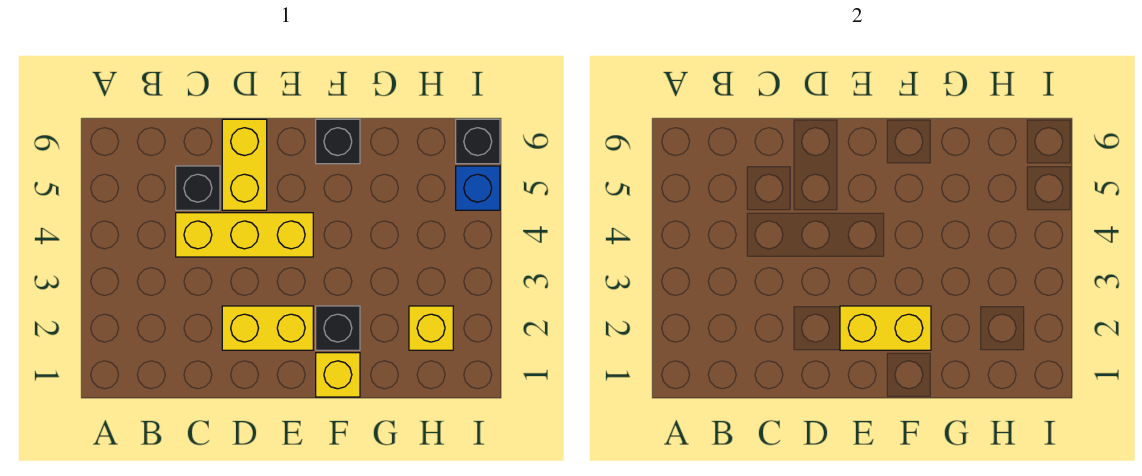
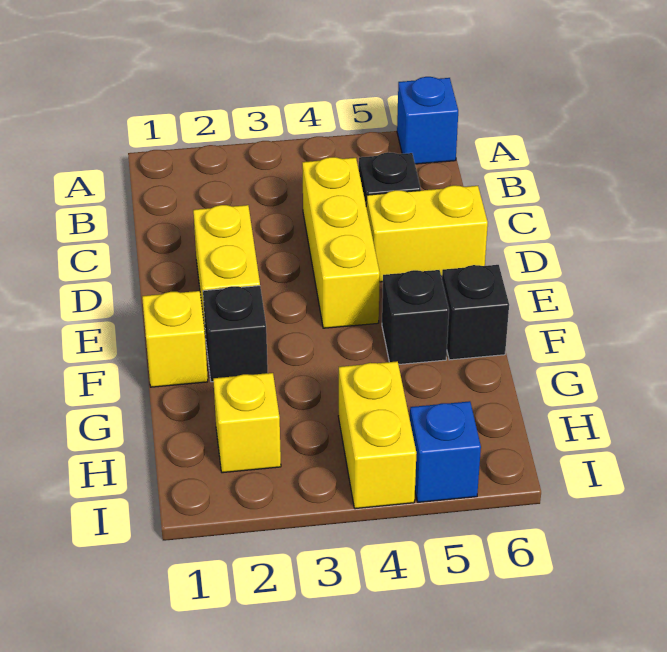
none -> blue 1x1 brick [397,77,458,164]
yellow 1x2 brick [840,306,931,350] -> yellow 1x2 brick moved to [338,361,417,509]
black 1x1 brick [456,119,500,164] -> black 1x1 brick moved to [382,270,449,365]

